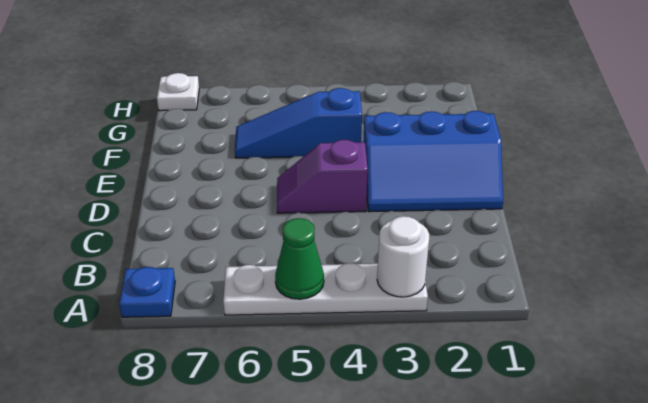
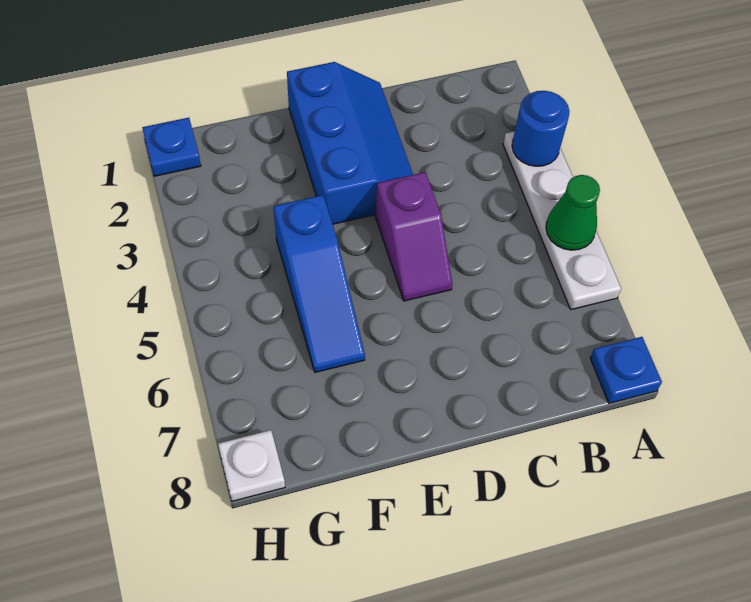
white 1x1 round brick [377,216,429,297] -> blue 1x1 round brick [512,91,570,166]
none -> blue 1x1 plate [142,118,201,176]

